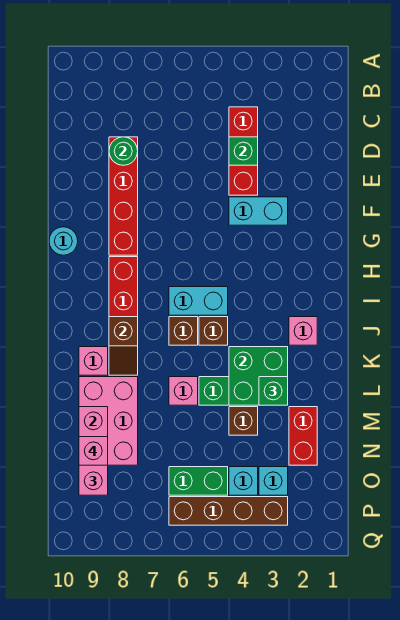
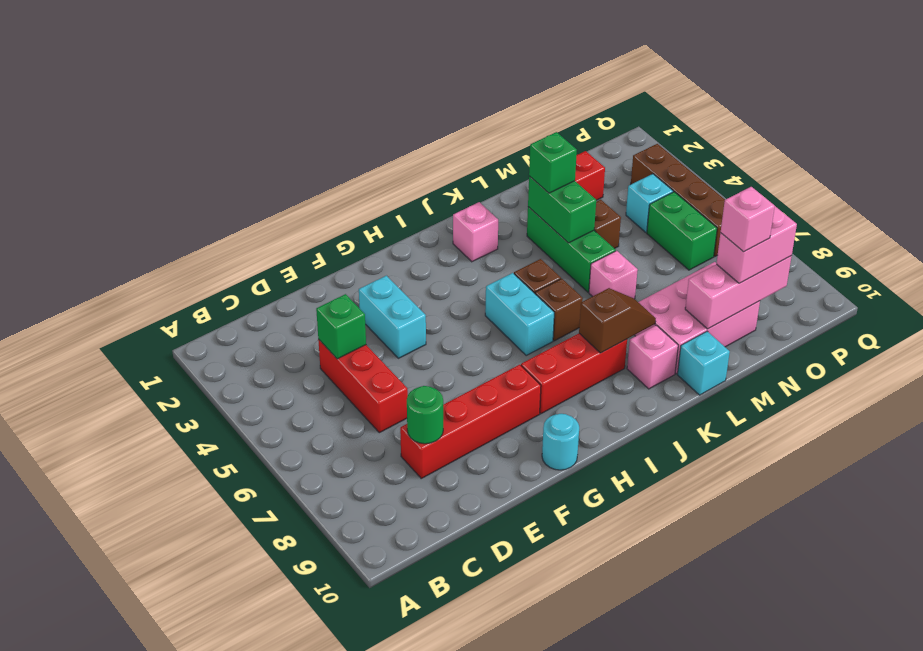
red 1x3 brick [229,107,258,195] -> red 1x3 brick turned to [318,339,408,433]
green 2x2 brick [229,347,288,405] -> green 1x2 brick [528,176,596,243]
cyan 1x1 brick [259,467,288,495] -> cyan 1x1 brick moved to [677,331,730,395]

